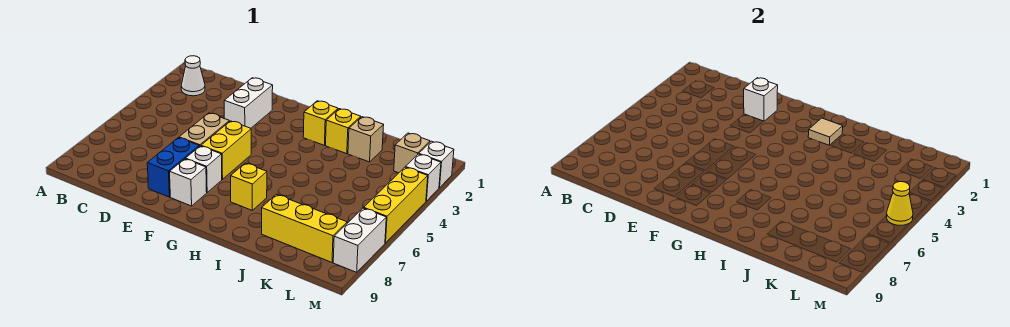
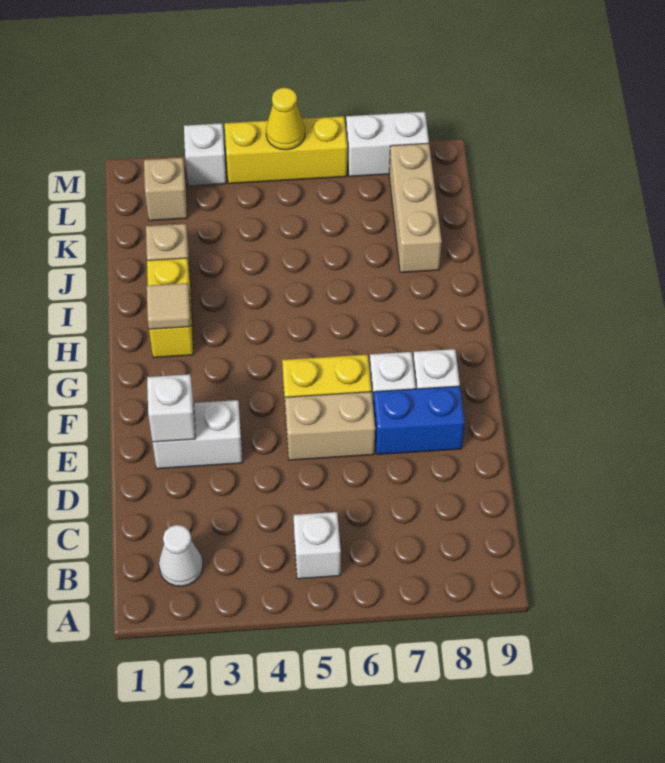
yellow 1x1 brick [231,163,267,210] -> none
yellow 1x3 brick [262,194,347,262] -> tan 1x3 brick [389,143,442,273]
white 1x1 brick [419,141,454,188] -> white 1x1 brick moved to [294,512,341,579]

